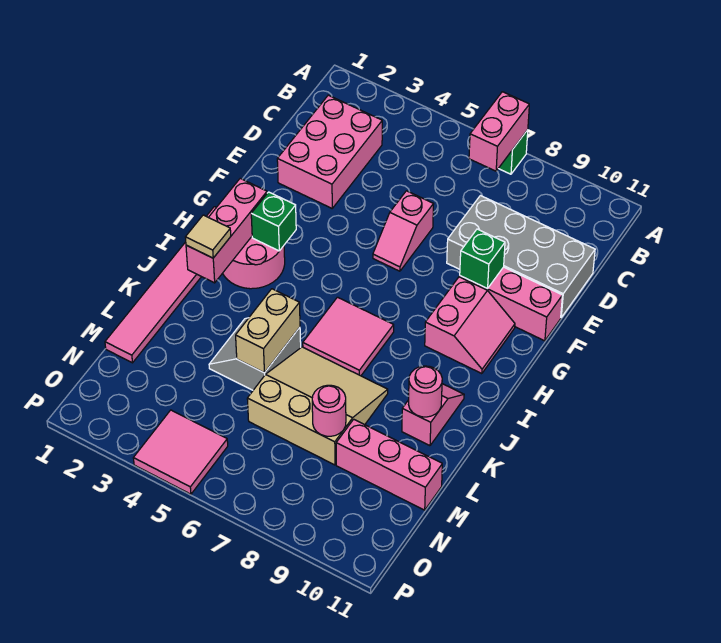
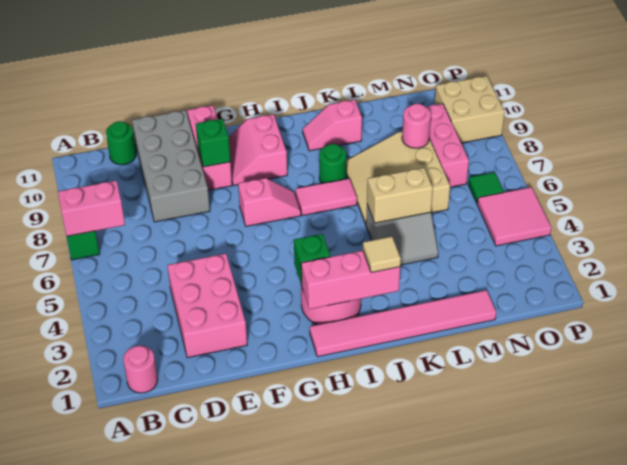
pink 2x3 brick [277,95,382,208] -> pink 2x3 brick turned to [167,254,247,358]
none -> green 1x1 round brick [106,121,136,165]
pink 1x2 slope [373,191,433,271] -> pink 1x2 slope moved to [238,178,301,226]
pink 2x2 slope [425,277,515,374] -> pink 2x2 slope turned to [229,114,287,185]
pink 2x2 tile [303,297,394,376] -> pink 1x2 tile [296,178,357,216]
none -> green 1x1 round brick [319,144,347,183]
pink 1x1 round brick [409,366,442,417] -> pink 1x1 round brick moved to [123,346,158,393]
pink 1x3 brick [336,419,442,510] -> pink 1x3 brick moved to [427,104,469,187]
none -> green 1x1 tile [468,172,504,203]
none -> tan 2x2 brick [434,76,505,143]

